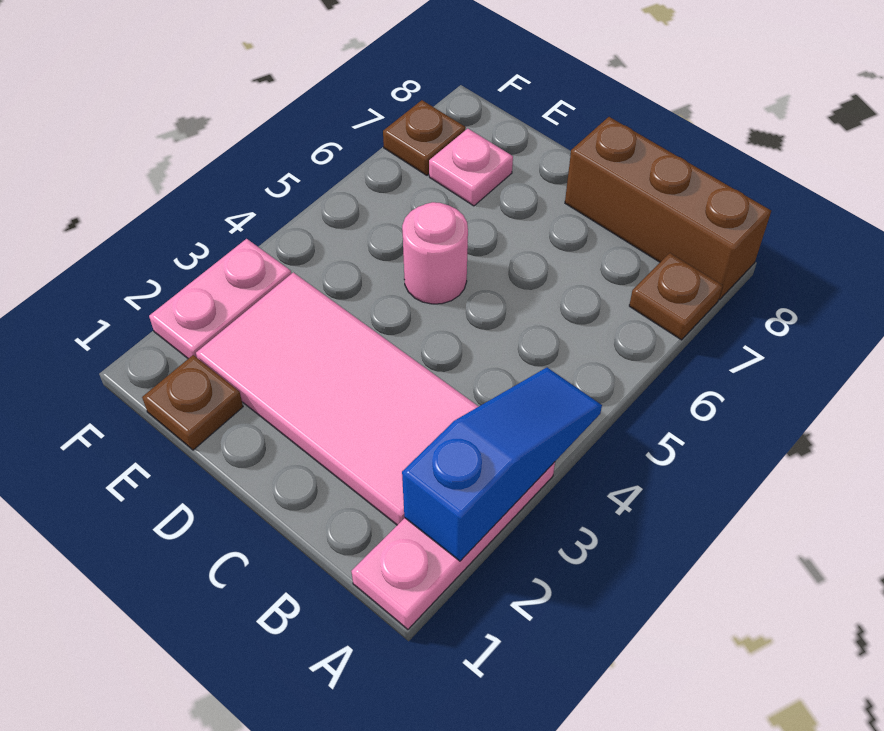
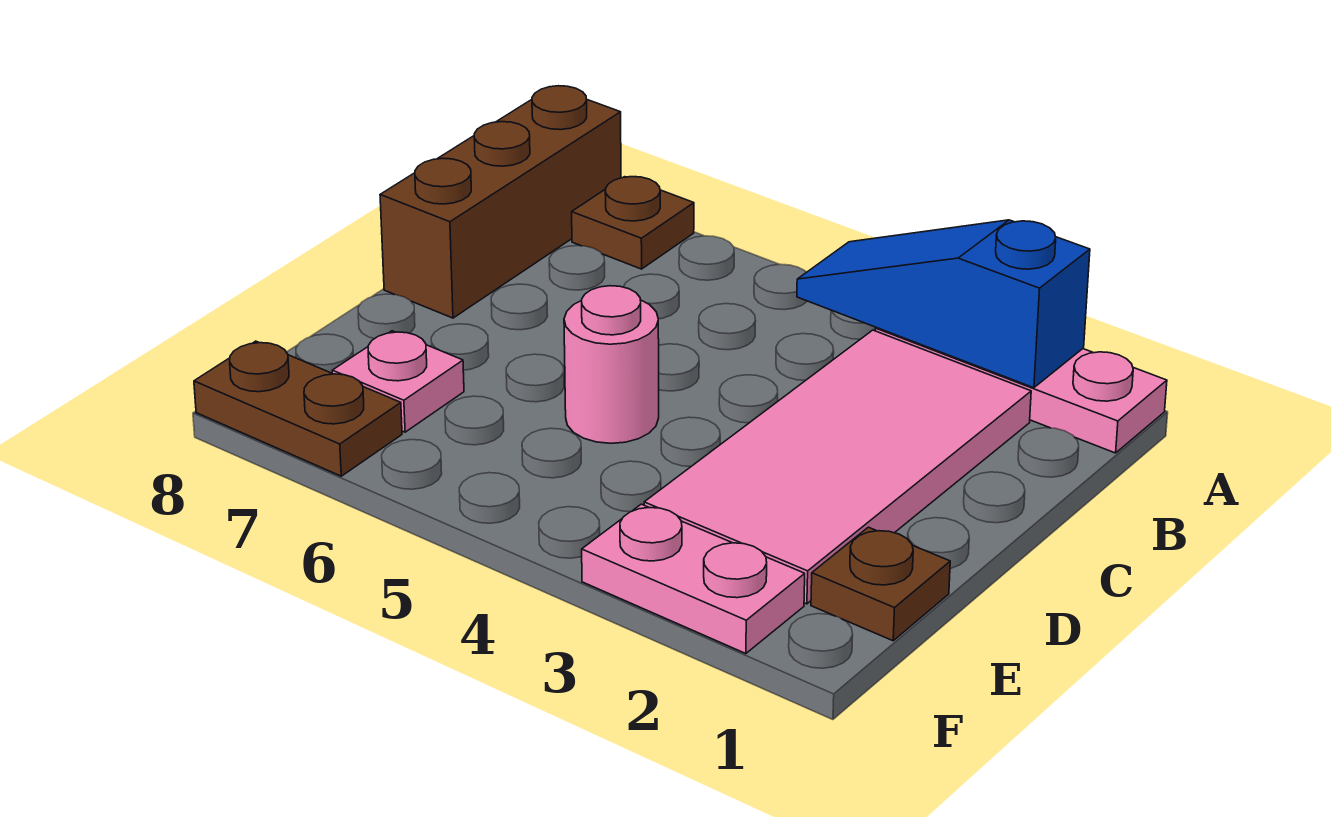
brown 1x1 plate [383,100,466,175] -> brown 1x2 plate [194,341,402,476]

